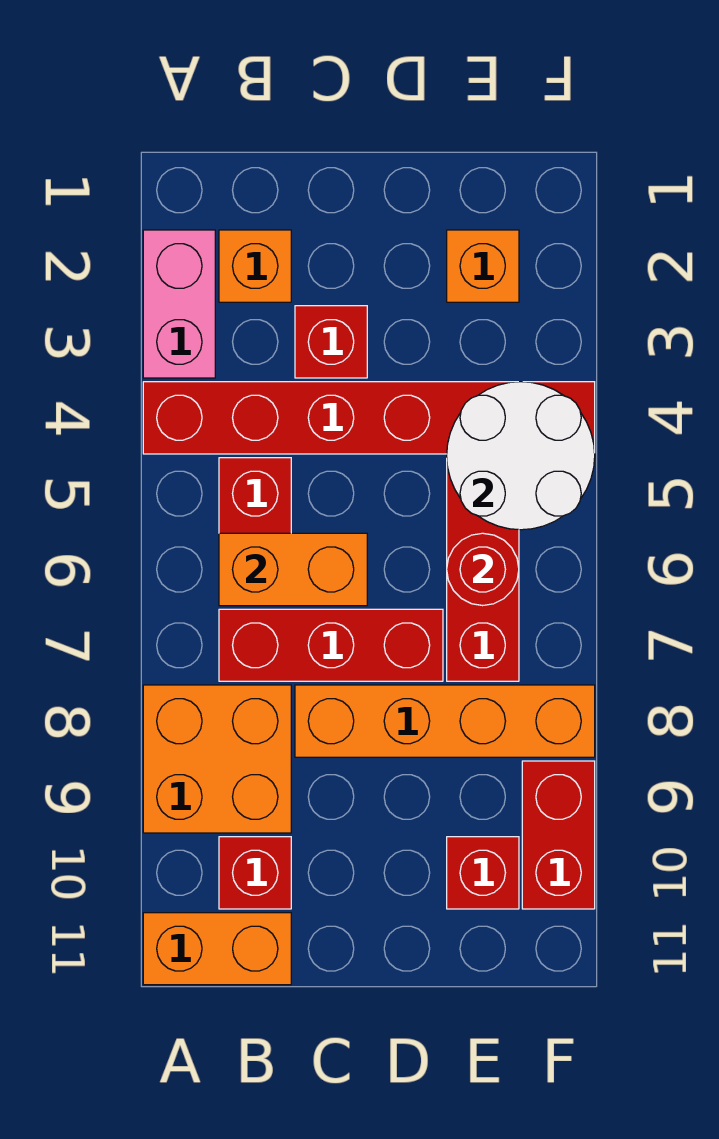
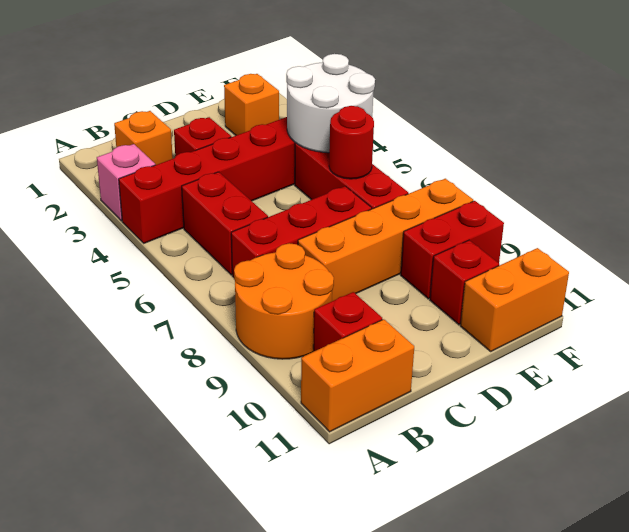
pink 1x2 brick [143,230,215,378] -> pink 1x1 brick [97,144,155,221]
orange 2x2 brick [143,685,291,833] -> orange 2x2 round brick [234,243,334,359]
orange 1x2 brick [219,533,367,606] -> orange 1x2 brick moved to [460,248,569,351]
red 1x2 brick [522,761,595,909] -> red 1x2 brick turned to [401,201,504,299]

